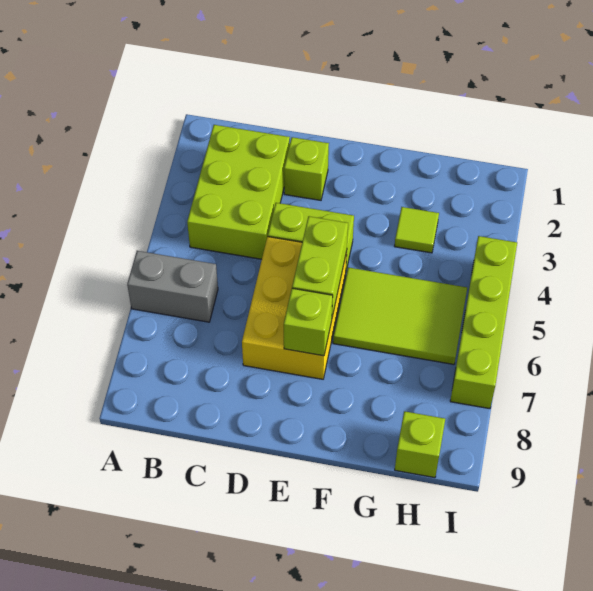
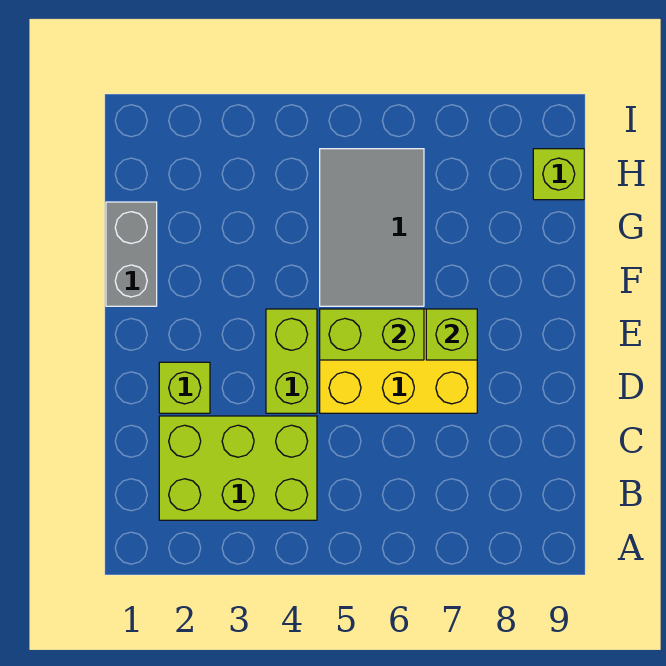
grey 1x2 brick [127,251,218,322] -> grey 1x2 brick moved to [106,202,157,306]
lime 2x3 tile [333,267,467,364] -> grey 2x3 tile [320,149,424,306]
lime 1x1 tile [395,207,439,253] -> none
lime 1x4 brick [450,236,517,409] -> none

